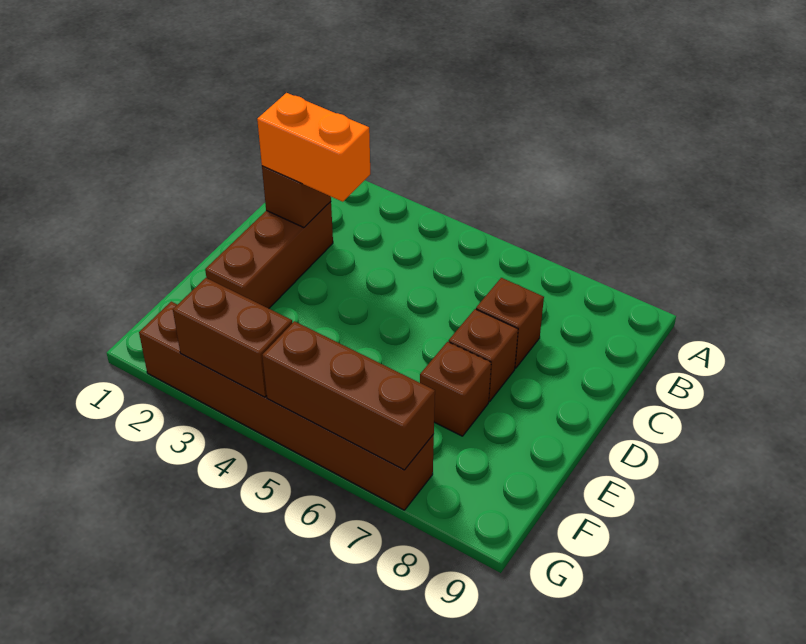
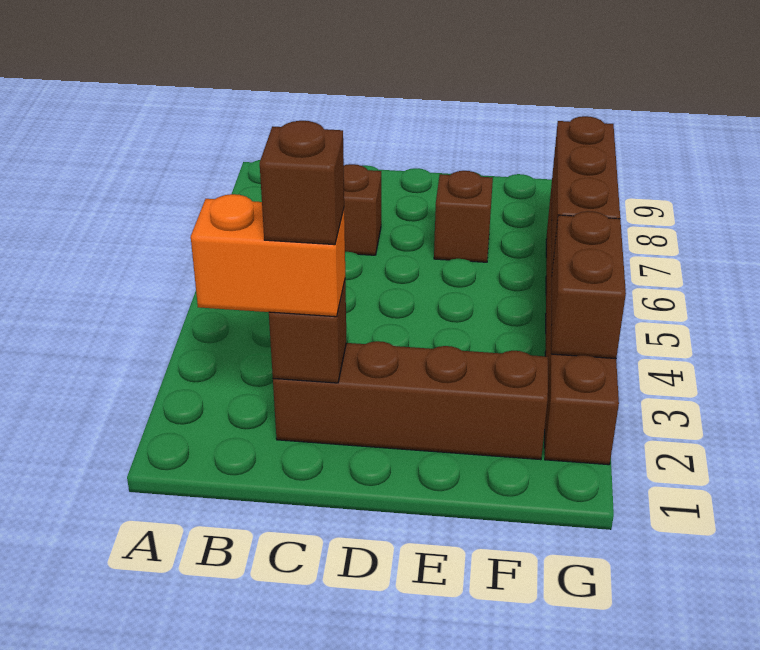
brown 1x3 brick [205,202,333,308] -> brown 1x4 brick [273,341,548,460]
orange 1x2 brick [257,93,370,202] -> orange 1x2 brick turned to [191,194,345,317]
brown 1x1 brick [449,309,518,401] -> brown 1x1 brick moved to [260,121,344,245]

